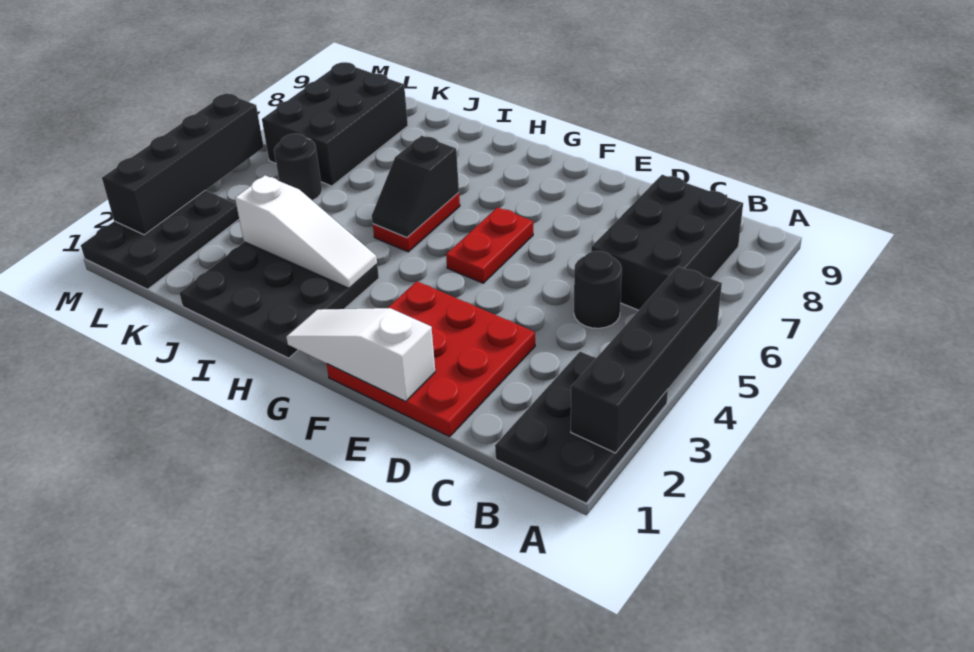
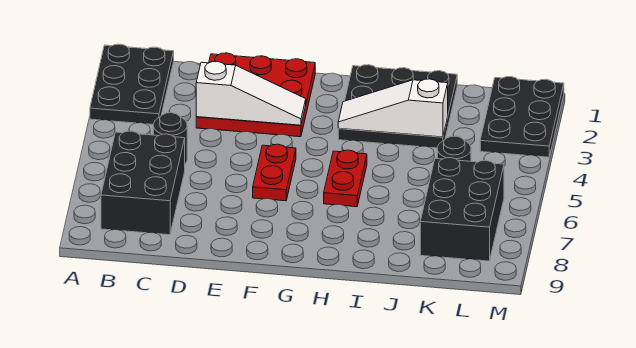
black 1x4 brick [571,266,722,453] -> none
white 1x3 slope [286,308,435,401] -> white 1x3 slope moved to [196,61,306,125]
black 1x2 slope [372,136,459,237] -> none
black 1x4 brick [102,93,264,235] -> none

